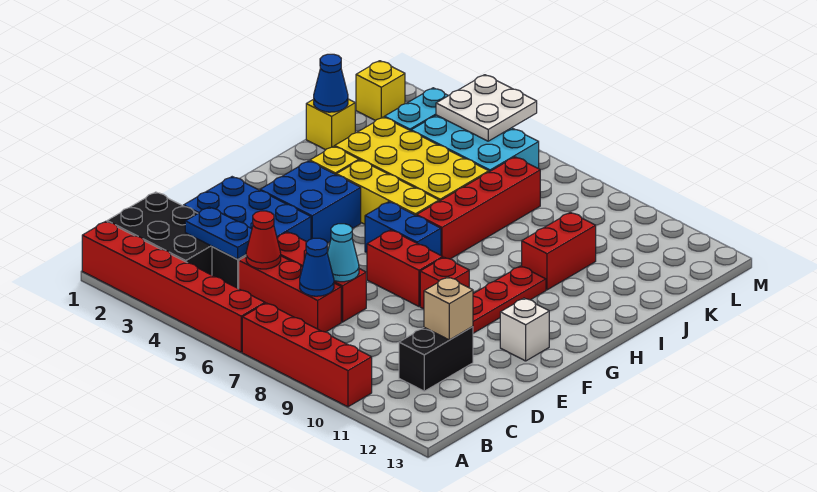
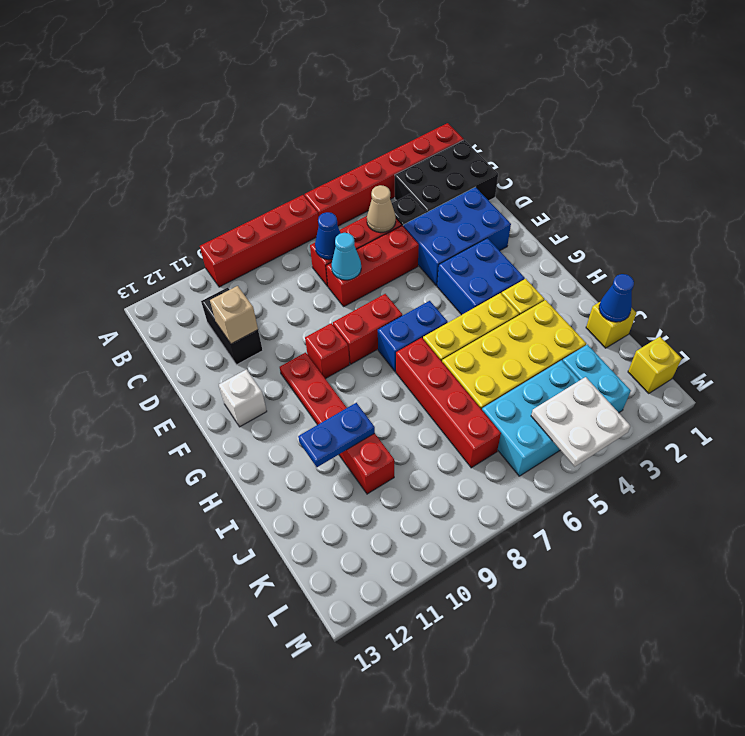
blue 1x2 plate [185,207,252,259] -> blue 1x2 plate moved to [298,403,375,467]
red 1x1 cone [246,211,281,269] -> tan 1x1 cone [367,185,396,232]

